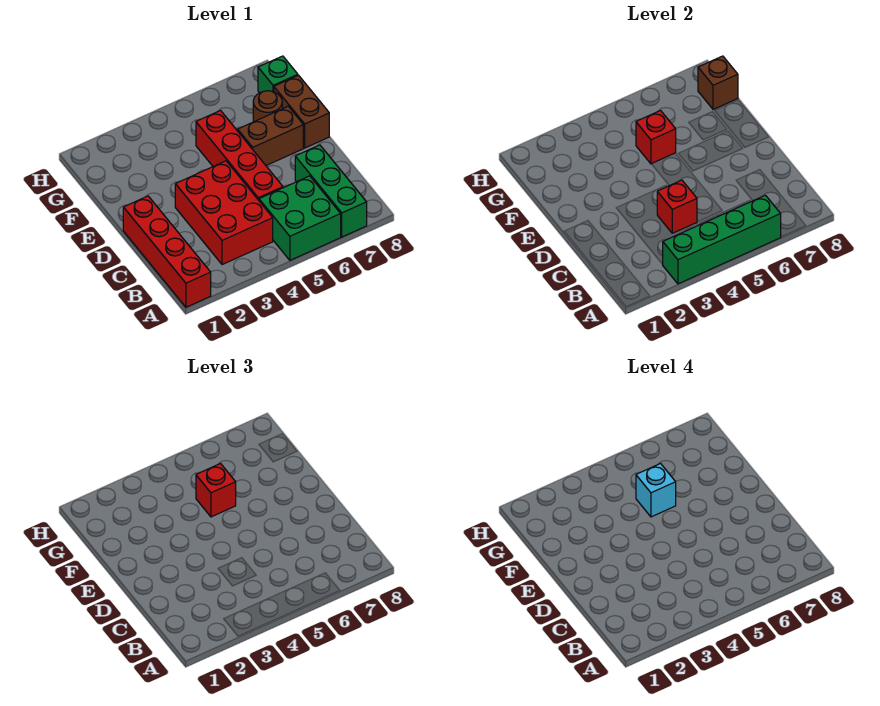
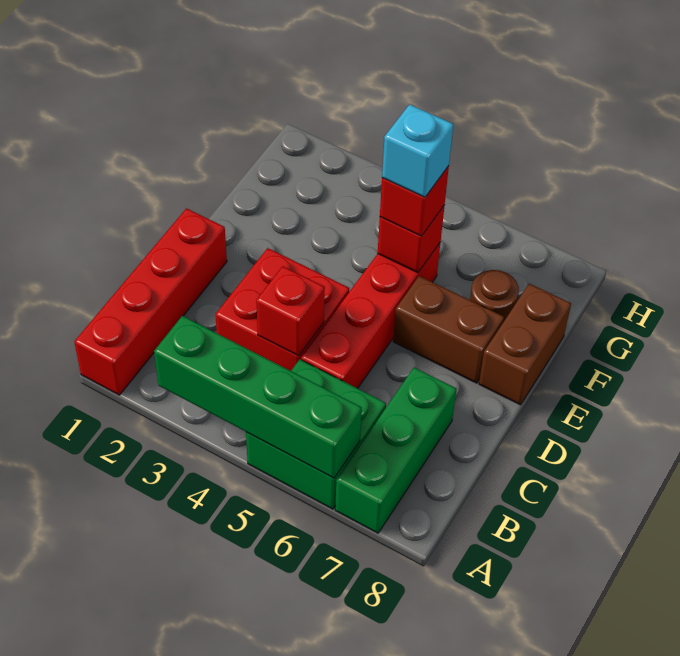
red 2x3 brick [175,161,273,265] -> red 2x2 brick [215,248,349,371]
green 1x1 brick [258,56,298,93] -> none
brown 1x1 brick [698,56,738,109] -> none

